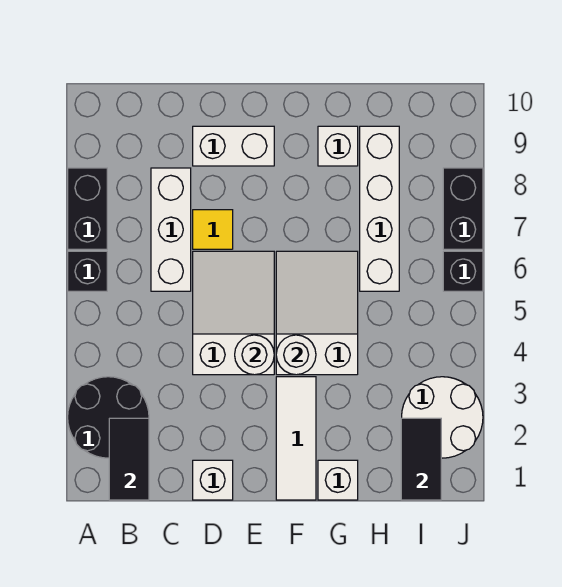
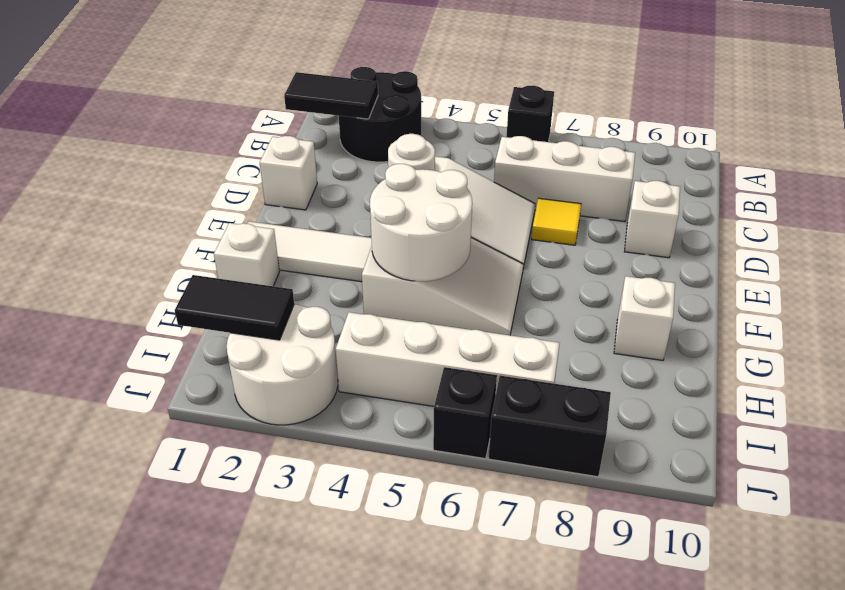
black 1x2 brick [68,168,107,249] -> none
white 1x2 brick [193,126,274,166] -> white 1x1 brick [624,181,680,258]
white 1x1 round brick [276,335,316,375] -> white 2x2 round brick [370,164,472,281]
white 1x4 brick [360,126,399,291] -> white 1x4 brick moved to [336,312,560,406]

